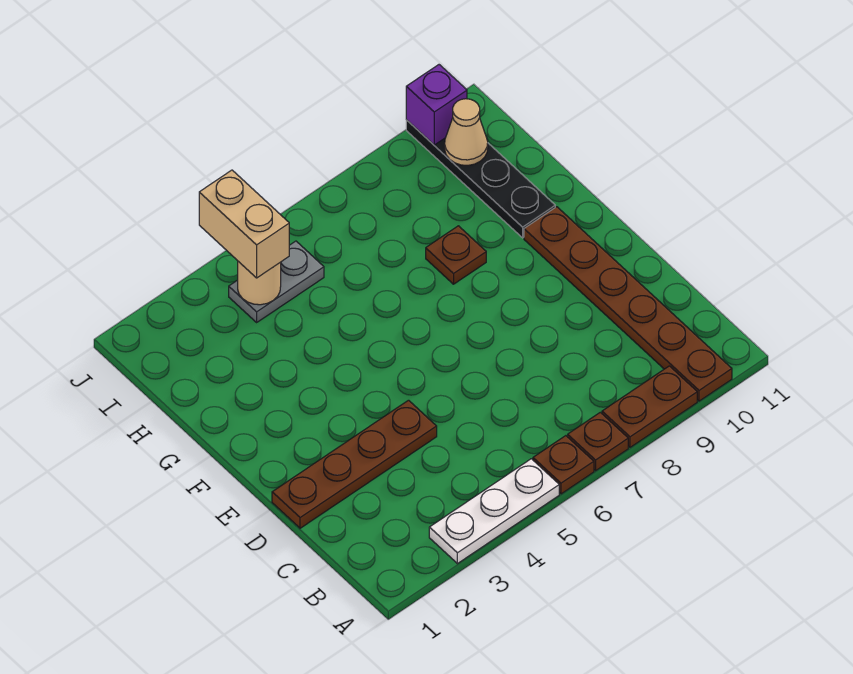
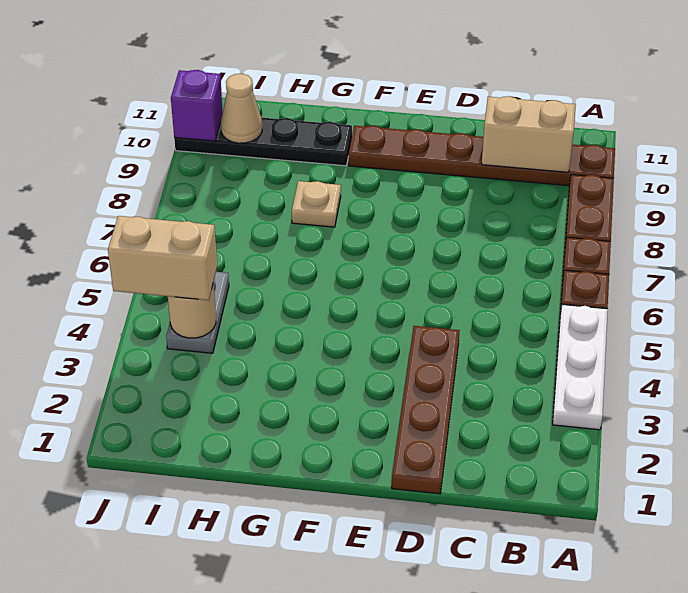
none -> tan 1x2 brick [482,96,576,172]
brown 1x1 plate [426,226,486,284] -> tan 1x1 plate [292,181,341,227]

